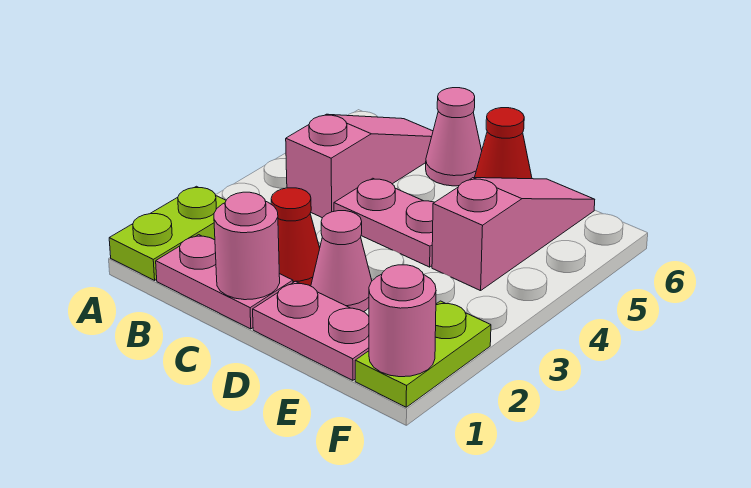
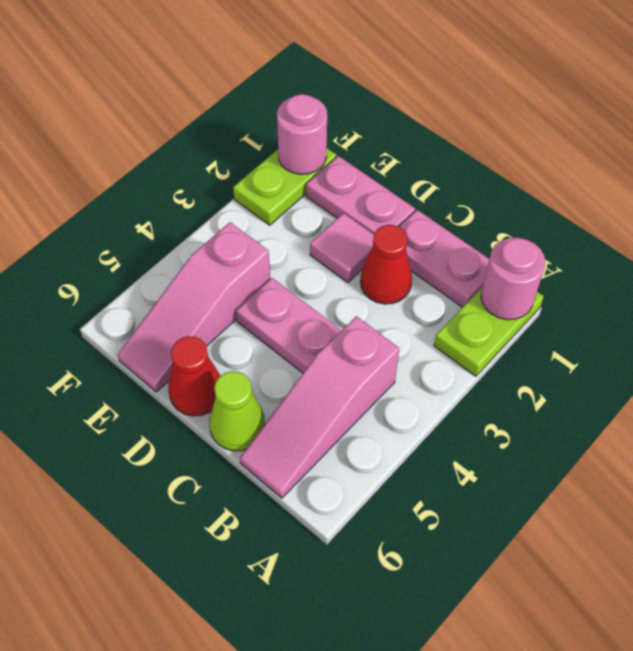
pink 1x1 round brick [214,192,280,300] -> pink 1x1 round brick moved to [481,238,545,320]
pink 1x1 cone [426,88,482,186] -> lime 1x1 cone [209,371,265,451]
pink 1x1 cone [311,211,372,312] -> pink 1x1 tile [310,213,374,283]

